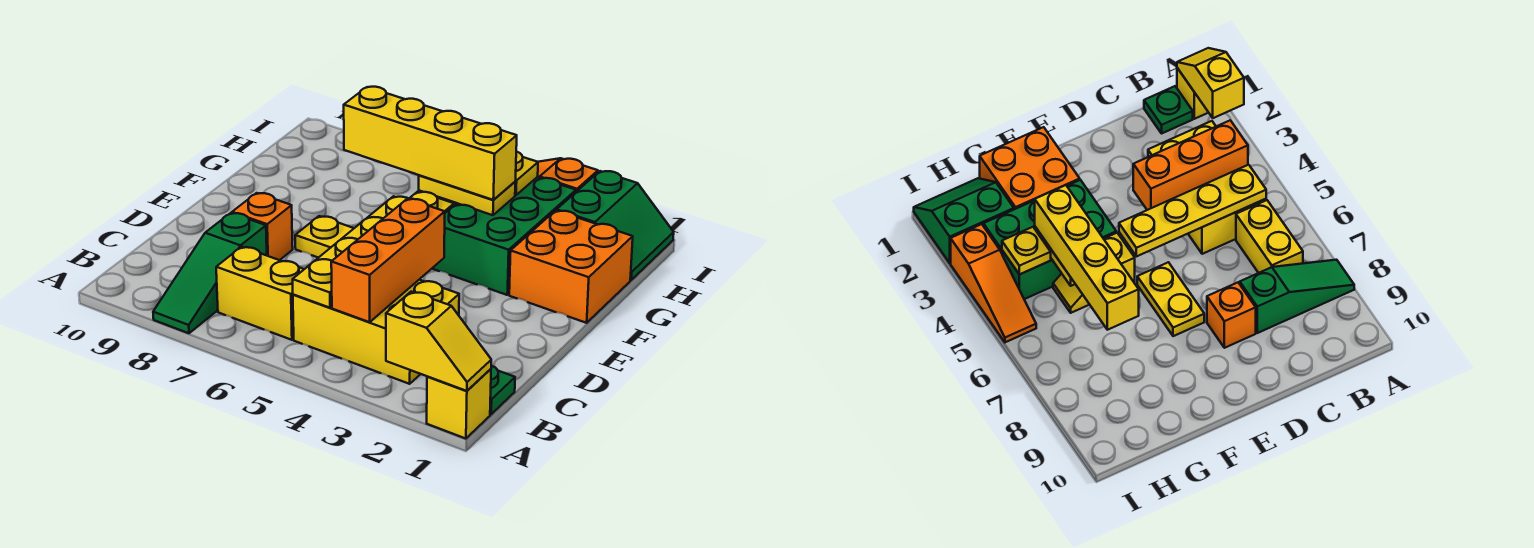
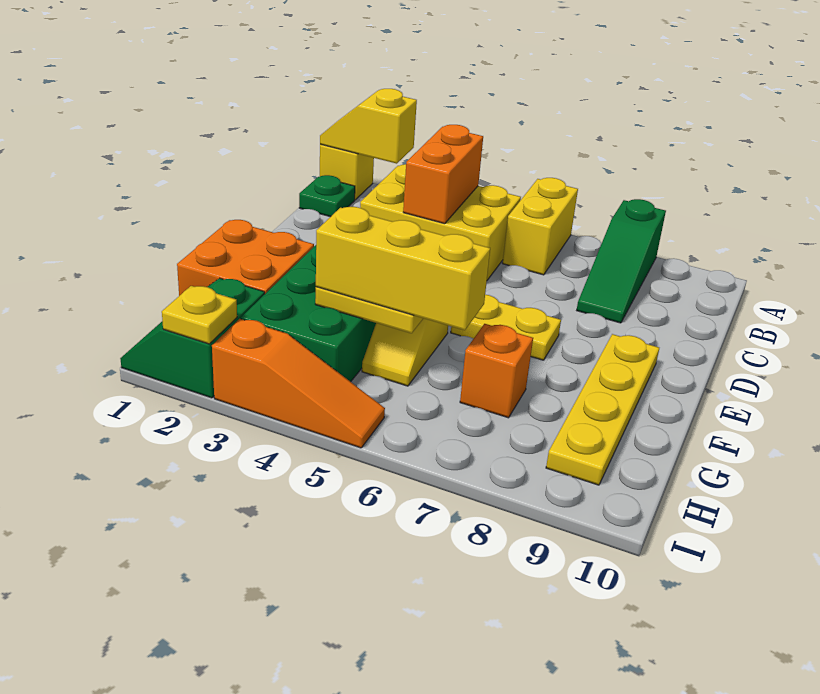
green 1x3 slope [153,213,267,333] -> green 1x3 slope turned to [577,199,666,323]
orange 1x3 brick [331,199,445,322] -> orange 1x2 brick [403,125,483,224]
yellow 1x4 plate [293,196,409,308] -> yellow 1x4 plate moved to [546,334,659,485]
yellow 1x2 brick [216,247,304,340] -> yellow 1x2 brick turned to [503,178,578,275]
orange 1x1 brick [232,193,293,260] -> orange 1x1 brick moved to [460,324,533,418]
yellow 1x4 brick [344,87,517,200] -> yellow 1x3 brick [316,207,490,330]
yellow 1x1 plate [515,152,538,195] -> yellow 1x1 plate moved to [162,286,237,344]

